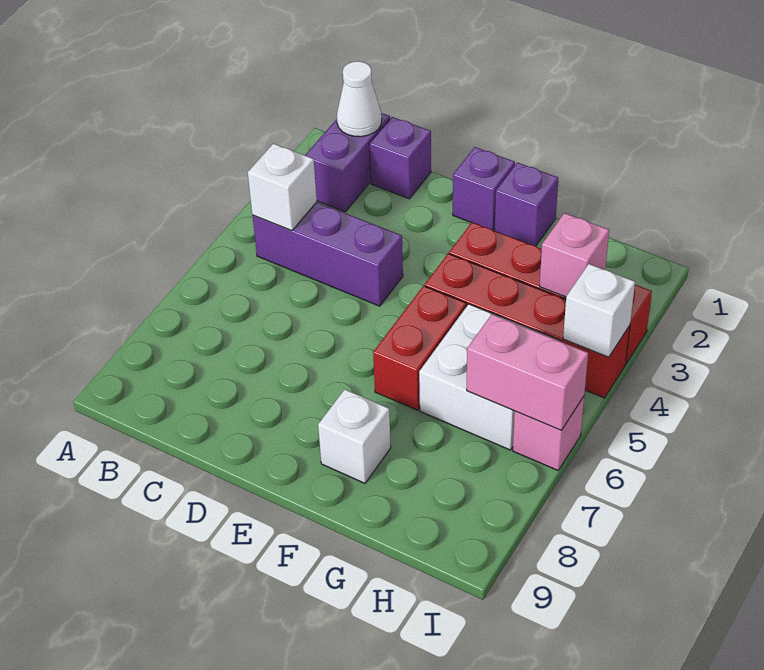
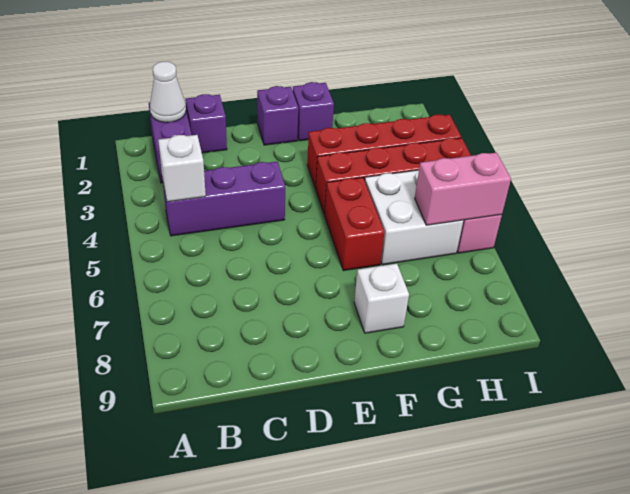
pink 1x1 brick [540,213,609,297] -> none
white 1x1 brick [563,264,635,357] -> none

